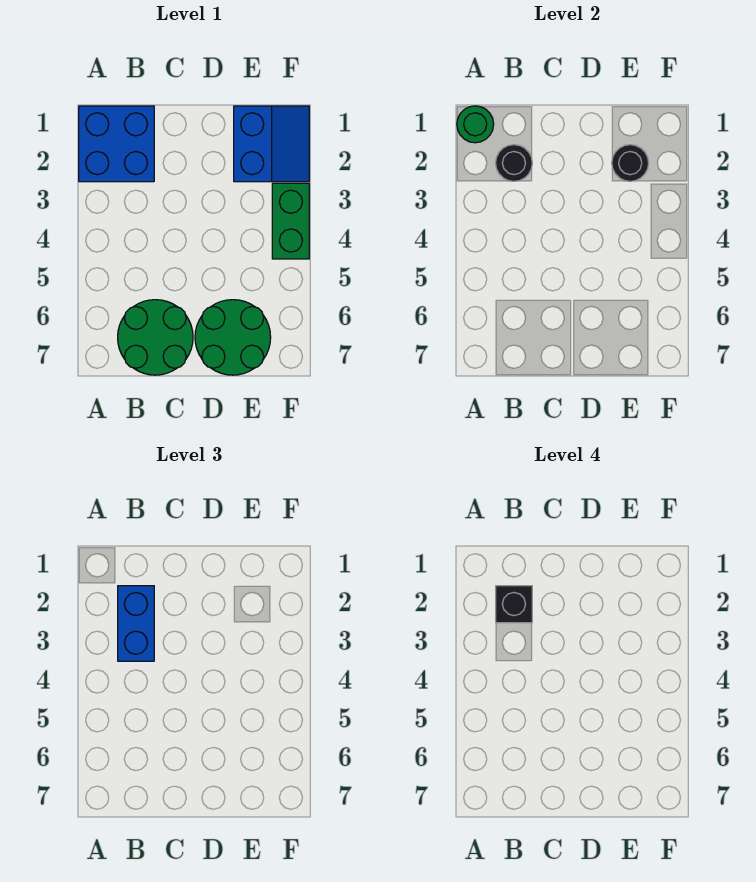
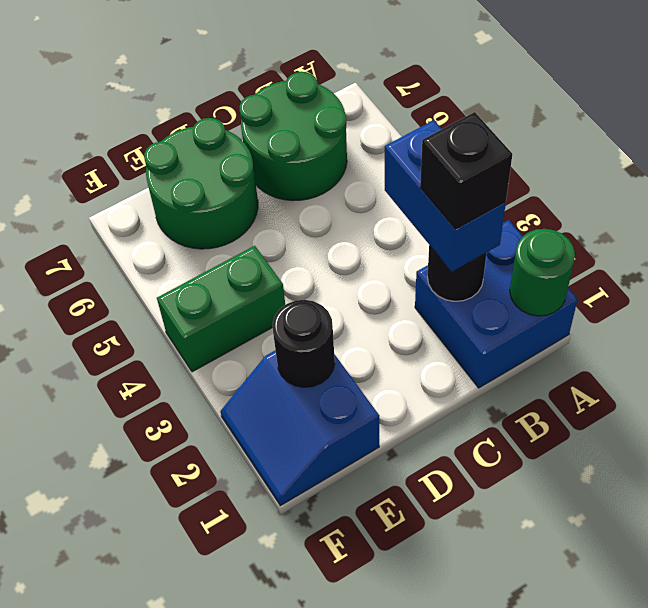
green 1x2 brick [272,183,309,259] -> green 1x2 brick turned to [157,246,285,372]

